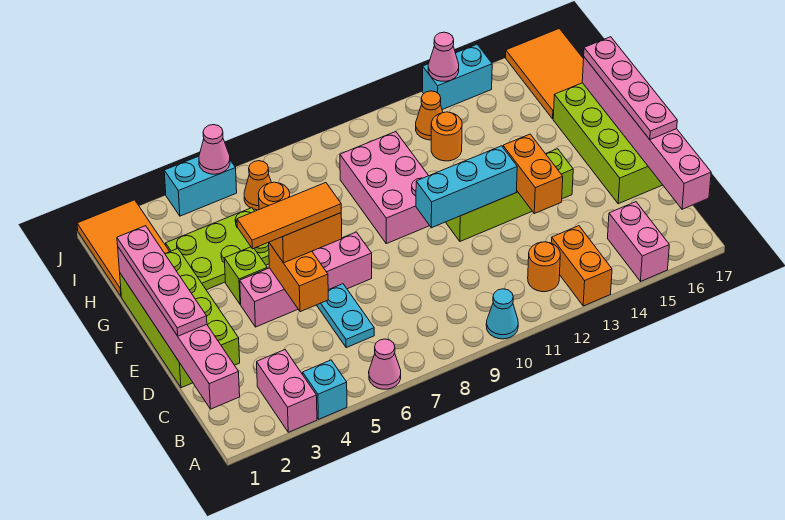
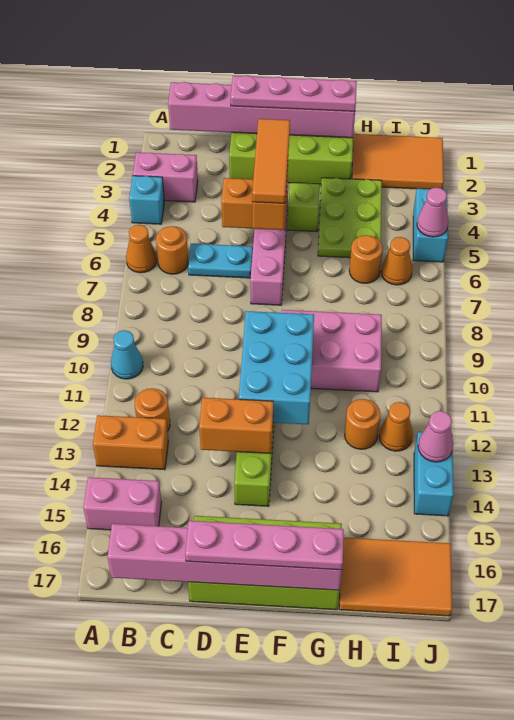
pink 1x1 cone [369,339,401,389] -> orange 1x1 cone [126,225,157,273]
none -> orange 1x1 round brick [156,226,188,274]
cyan 1x3 brick [416,146,517,228] -> cyan 2x3 brick [239,311,314,425]

